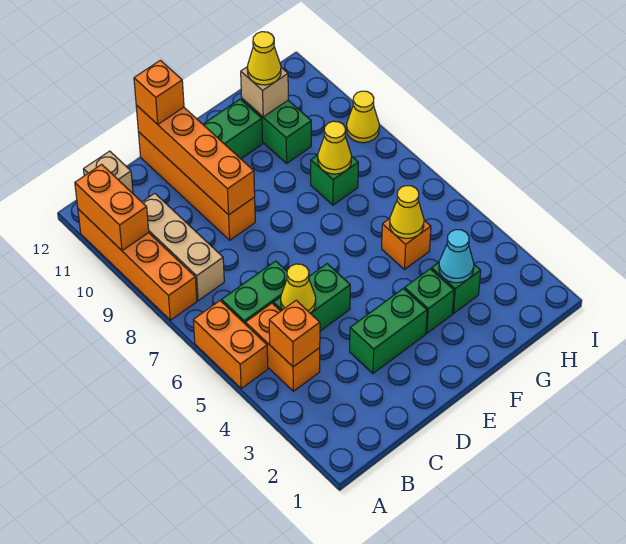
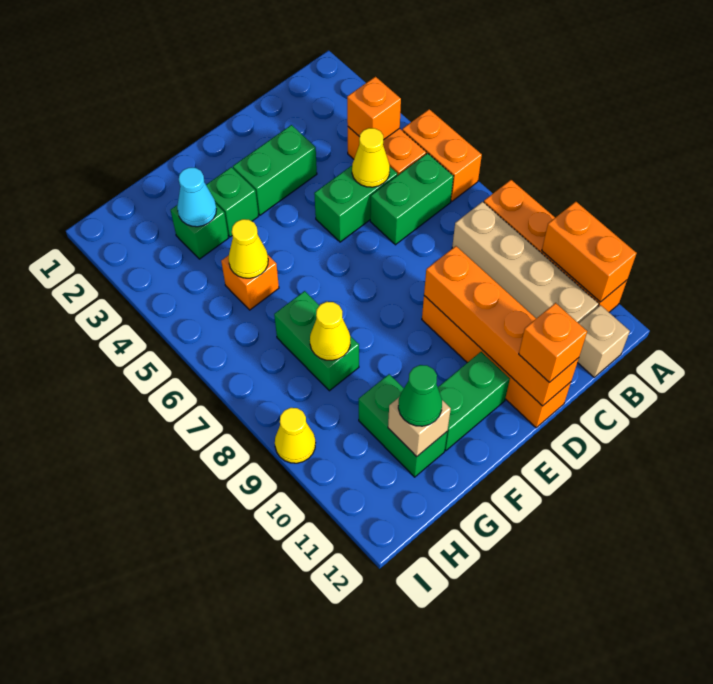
tan 1x3 brick [142,193,224,301] -> tan 1x4 brick [452,202,599,323]
green 1x1 brick [311,155,358,205] -> green 1x2 brick [274,291,359,391]
yellow 1x1 cone [247,32,281,85] -> green 1x1 cone [398,365,442,426]

